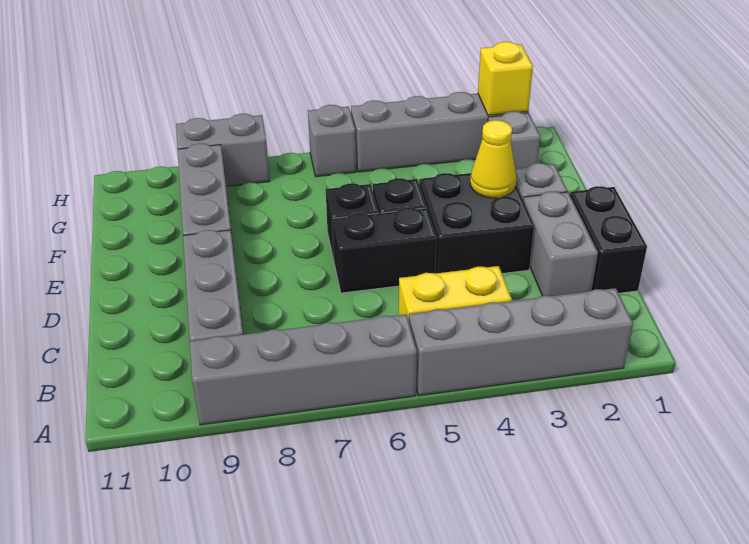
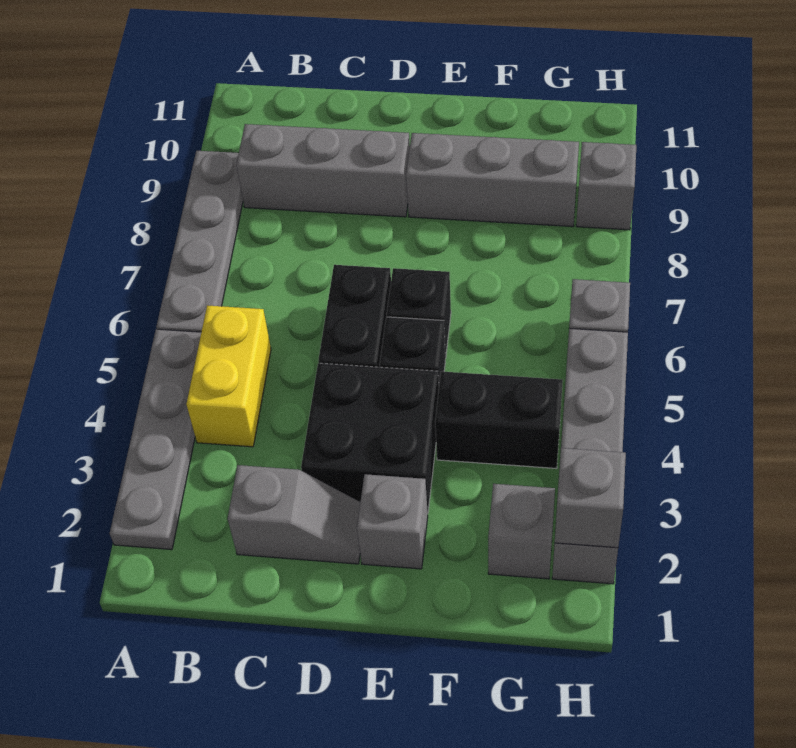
grey 1x4 brick [409,288,633,396] -> grey 1x4 plate [110,329,201,550]
grey 1x4 brick [190,314,417,425] -> grey 1x4 plate [156,151,243,332]
black 1x2 brick [570,186,647,293] -> black 1x2 brick moved to [435,371,563,468]
grey 1x2 brick [523,191,598,296] -> grey 1x2 slope [228,465,360,564]
yellow 1x1 cone [470,120,516,198] -> none
yellow 1x1 brick [478,42,533,115] -> grey 1x1 brick [555,448,626,548]
grey 1x2 brick [176,114,270,186] -> grey 1x1 brick [576,142,636,230]

